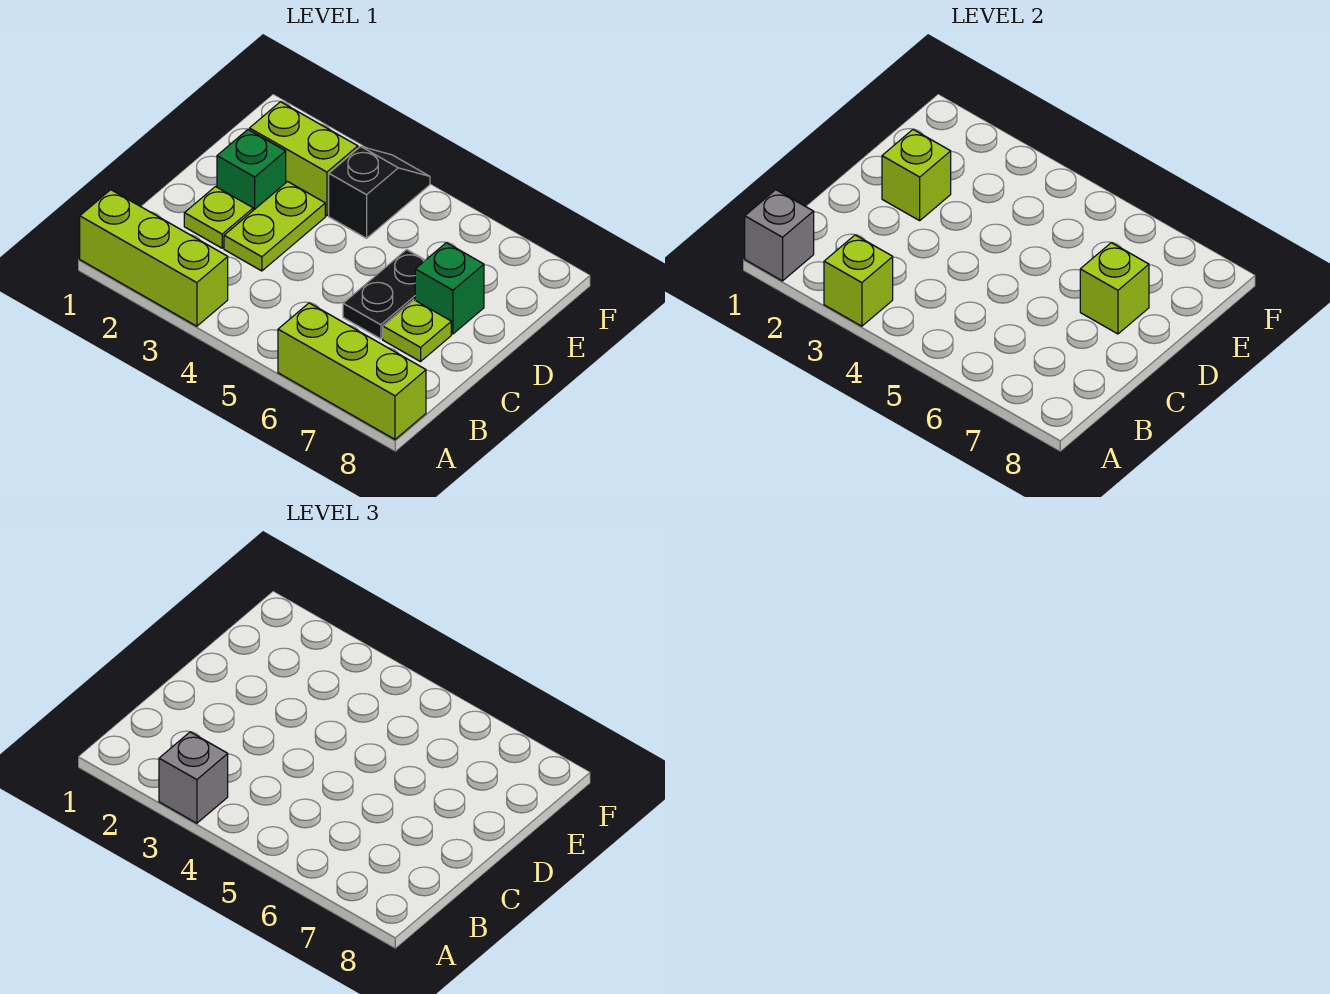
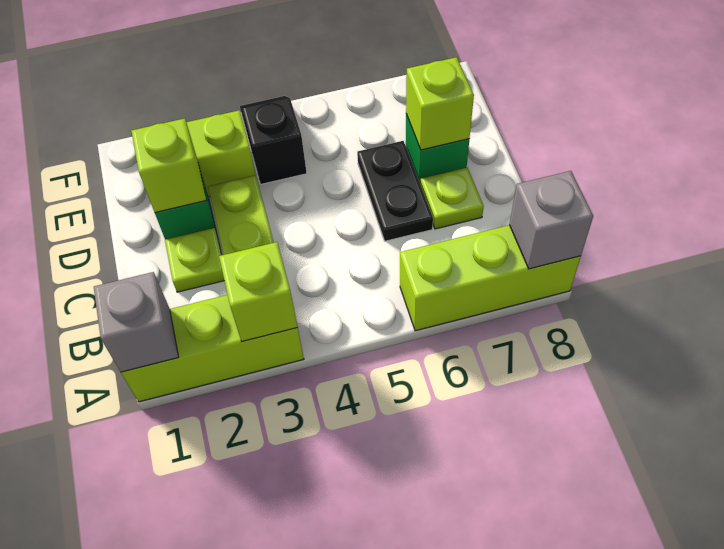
grey 1x1 brick [159,732,228,823] -> grey 1x1 brick moved to [510,171,593,269]

